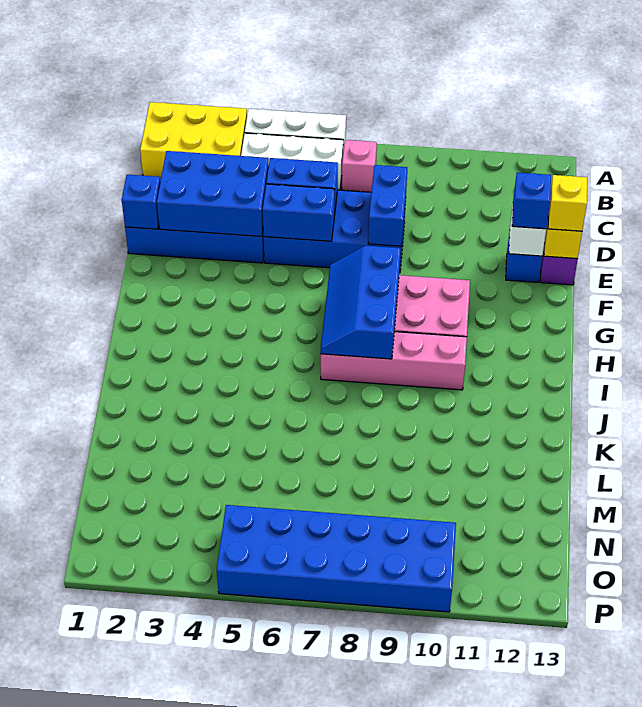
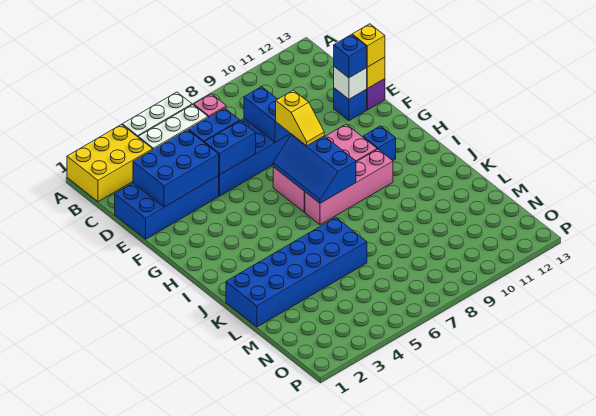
blue 1x1 brick [122,175,160,229] -> blue 1x1 brick moved to [363,126,396,161]
none -> yellow 1x2 slope [276,90,324,146]
blue 2x6 brick [217,505,456,612] -> blue 2x6 brick moved to [226,217,367,327]

